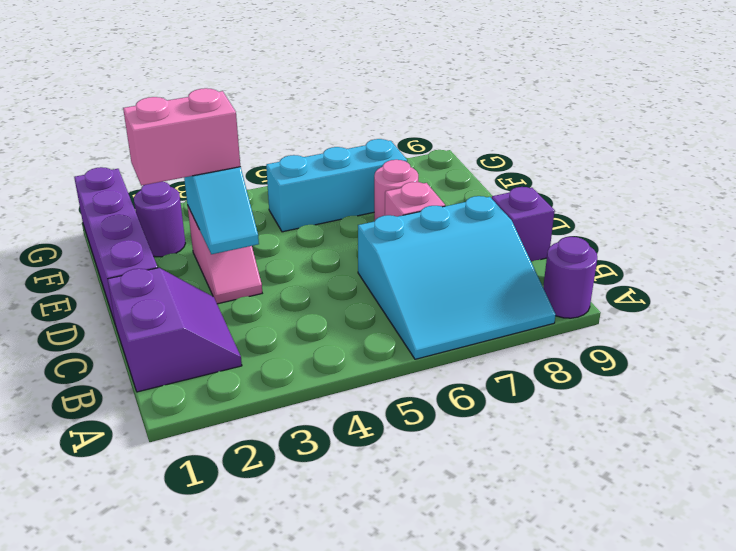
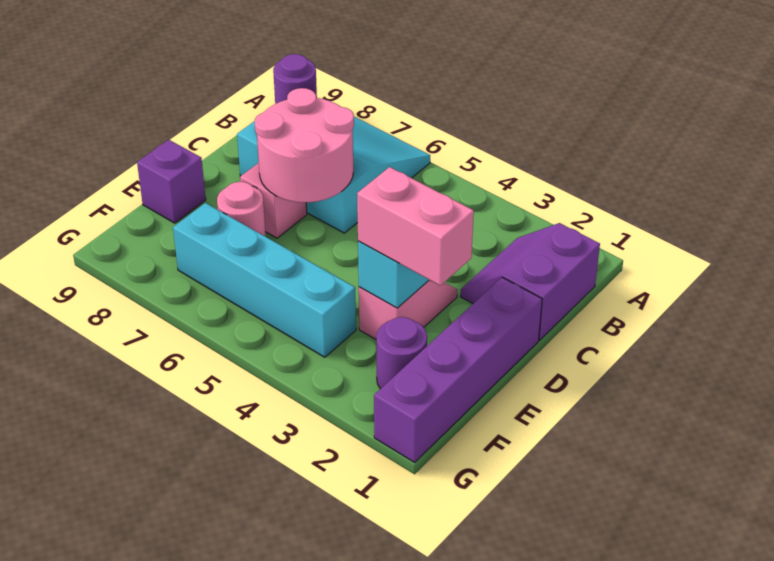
none -> pink 2x2 round brick [255,88,354,202]
purple 1x1 brick [492,187,555,262] -> purple 1x1 brick moved to [137,140,206,223]
cyan 1x3 brick [266,139,407,232] -> cyan 1x4 brick [173,203,356,357]

